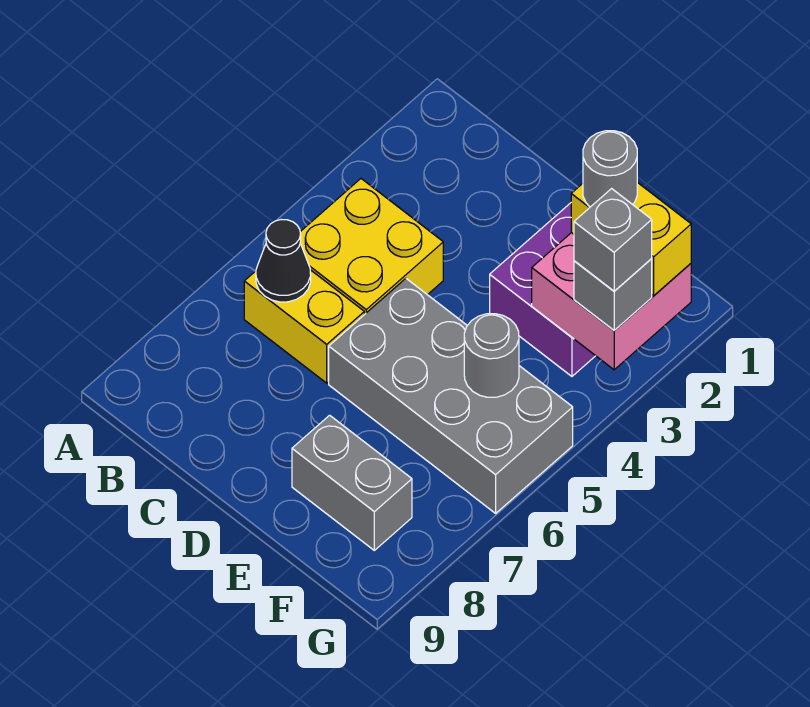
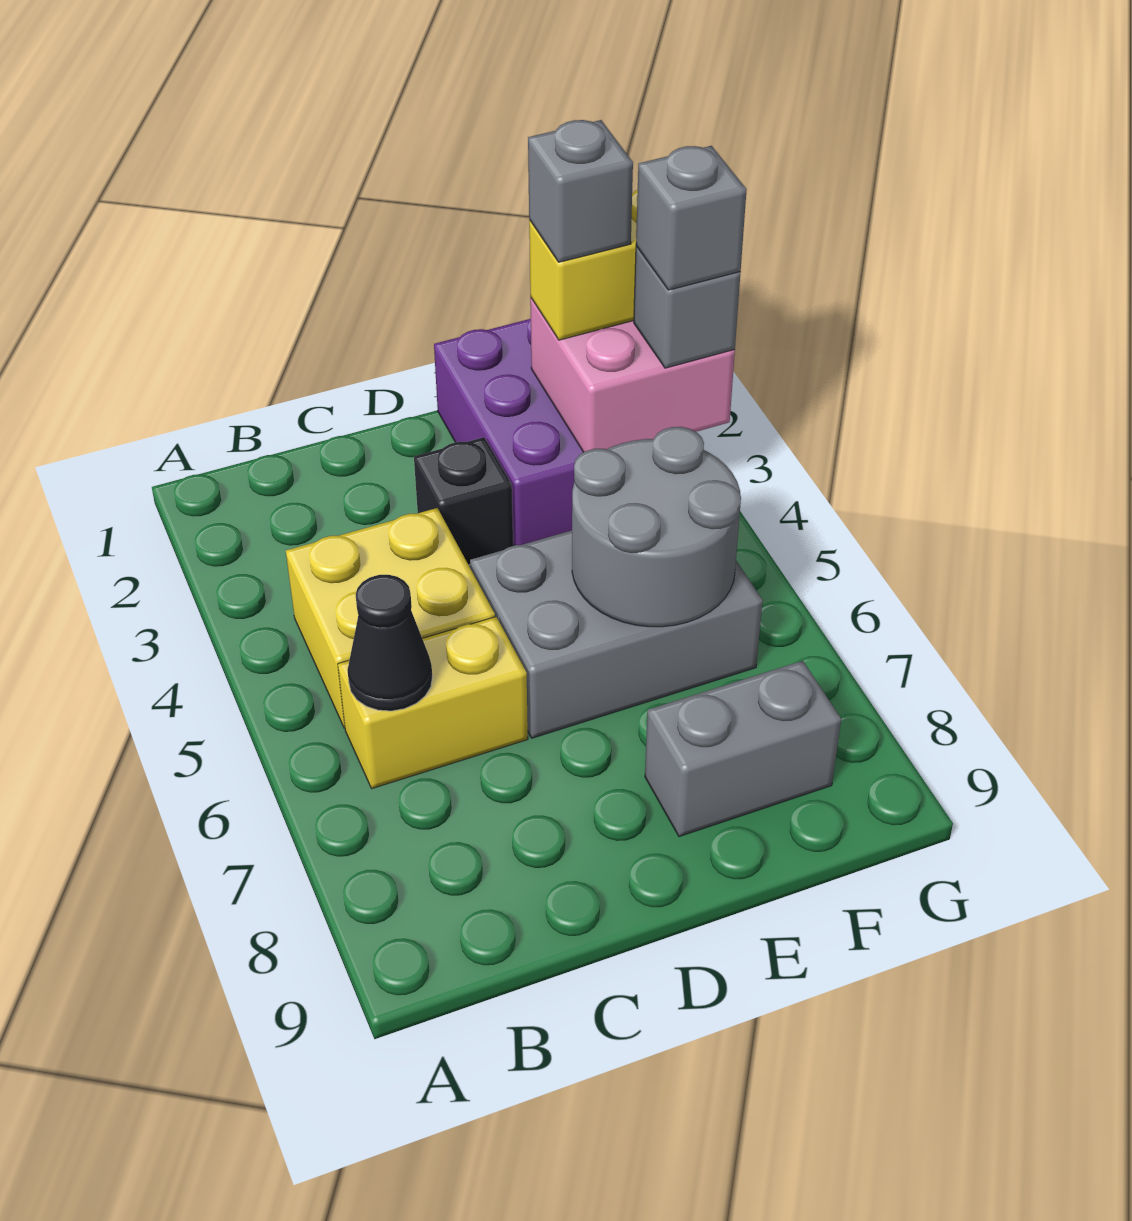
none -> black 1x1 brick [414,437,514,565]
grey 2x4 brick [329,279,573,513] -> grey 2x3 brick [470,530,763,738]
grey 1x1 round brick [583,131,637,207] -> grey 1x1 brick [528,120,633,262]
grey 1x1 round brick [464,314,519,397] -> grey 2x2 round brick [572,427,741,627]

